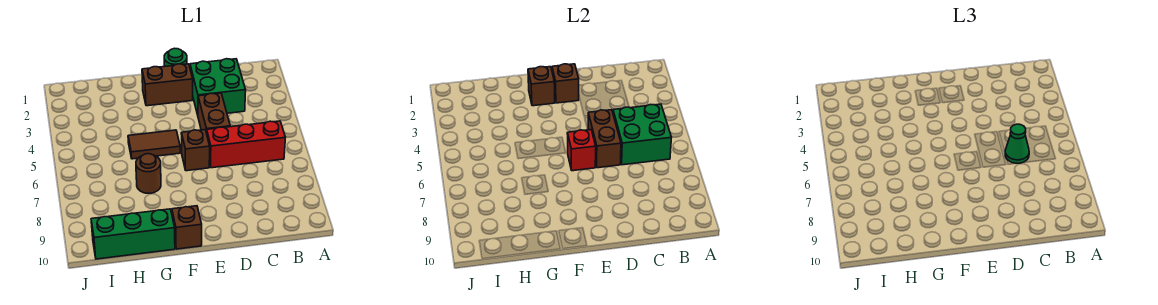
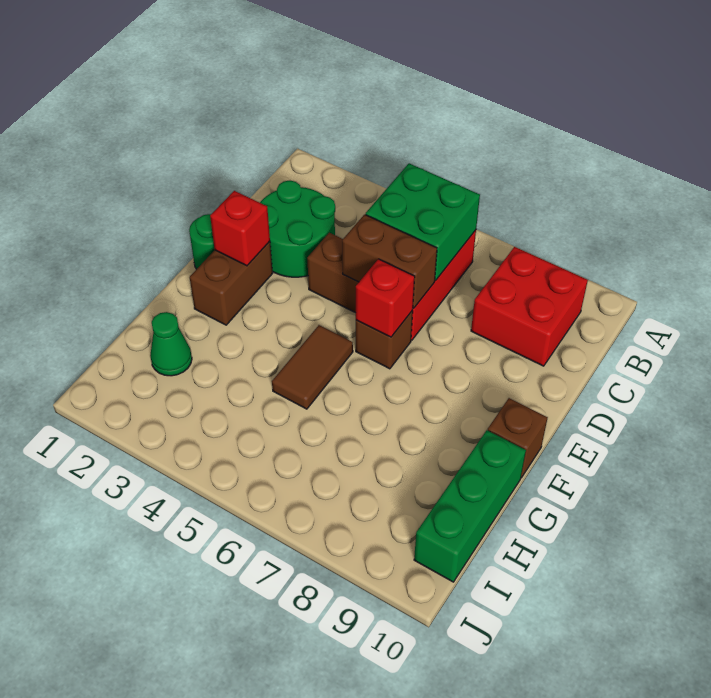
none -> red 2x2 brick [471,247,588,366]
green 2x2 brick [190,59,246,115] -> green 2x2 round brick [260,181,335,277]
green 1x1 cone [1005,124,1029,163] -> green 1x1 cone moved to [150,312,192,376]
brown 1x1 brick [552,64,579,103] -> red 1x1 brick [210,191,270,266]
brown 1x1 brick [528,67,555,106] -> none
brown 1x1 round brick [136,154,161,193] -> none

